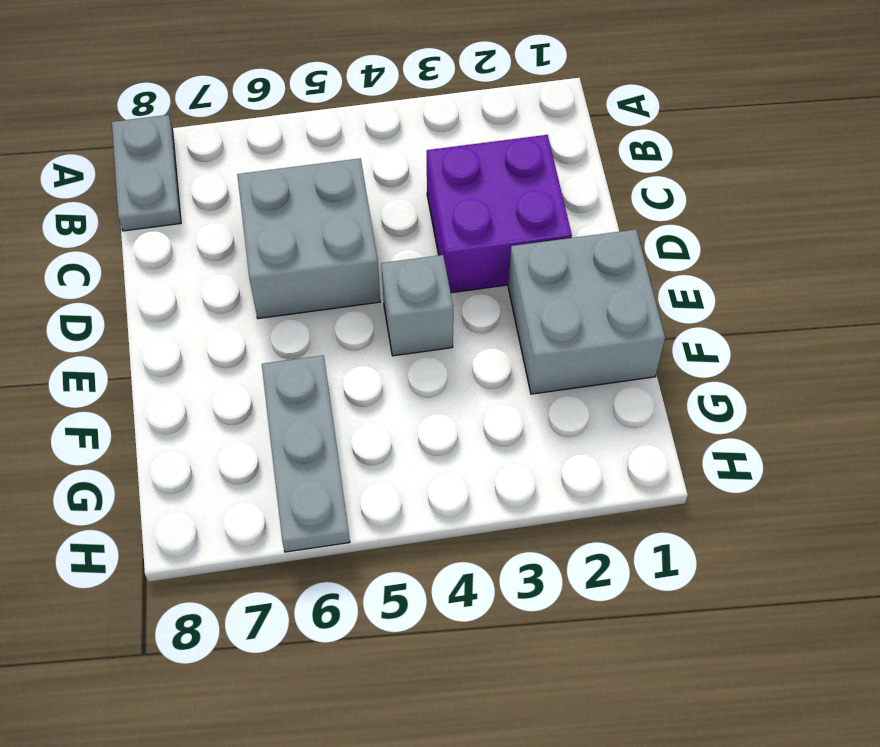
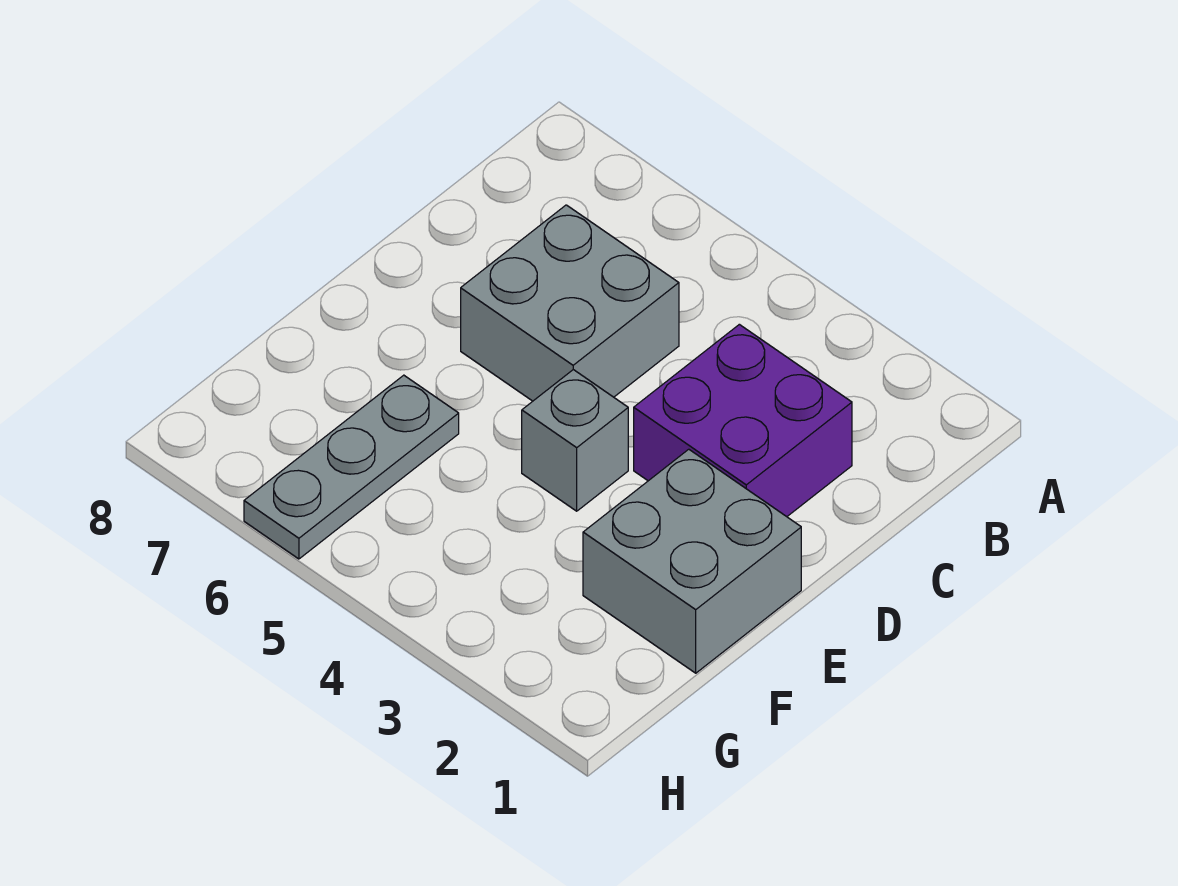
grey 1x2 plate [112,115,181,231] -> none

